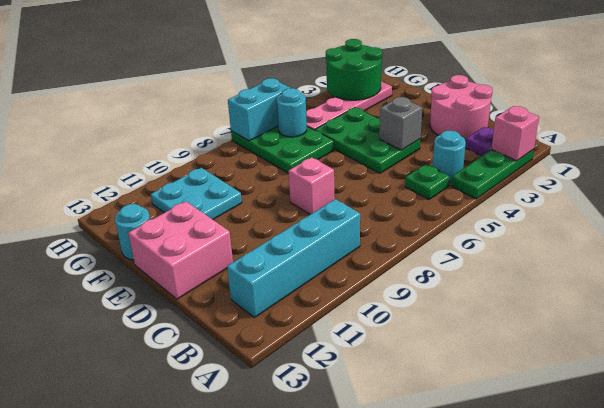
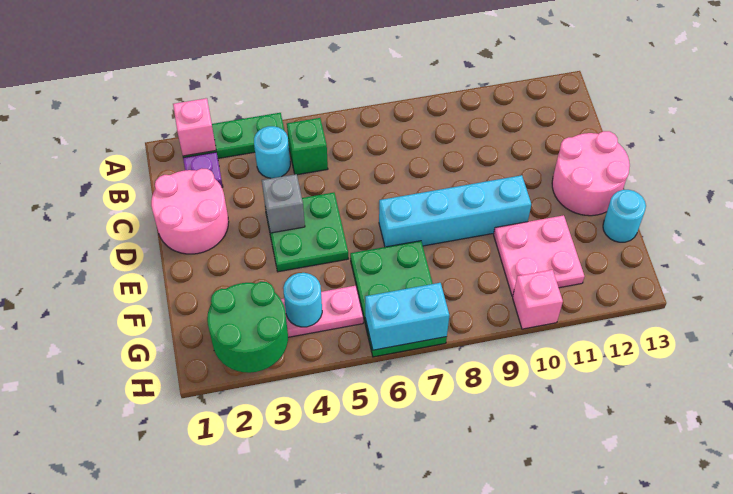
green 1x1 plate [405,164,450,199] -> green 1x1 brick [287,118,328,175]
cyan 1x4 brick [227,199,360,317] -> cyan 1x4 brick moved to [379,175,531,247]
green 2x3 plate [315,108,420,173] -> green 2x2 plate [265,193,348,272]
pink 1x1 brick [289,157,335,214] -> pink 1x1 brick moved to [513,270,563,329]
pink 2x2 brick [128,201,233,299] -> pink 2x2 round brick [552,131,630,216]
cyan 2x2 plate [151,168,242,219] -> pink 2x2 plate [494,215,584,296]
cyan 1x1 round brick [277,88,307,137] -> cyan 1x1 round brick moved to [283,273,322,327]

